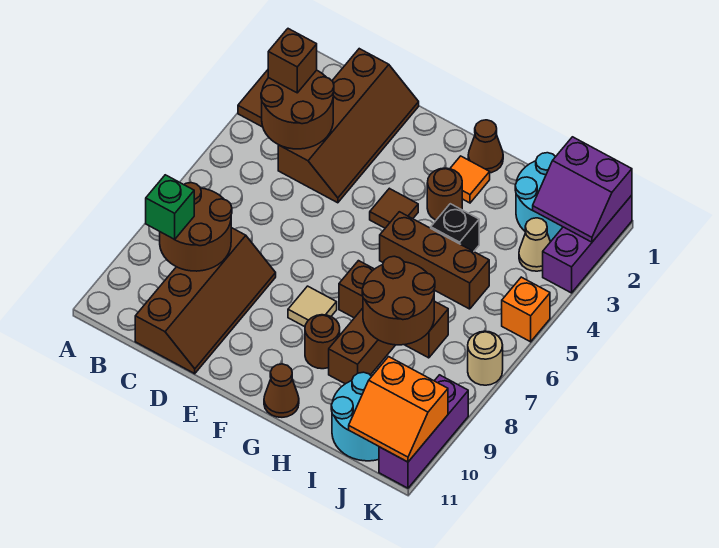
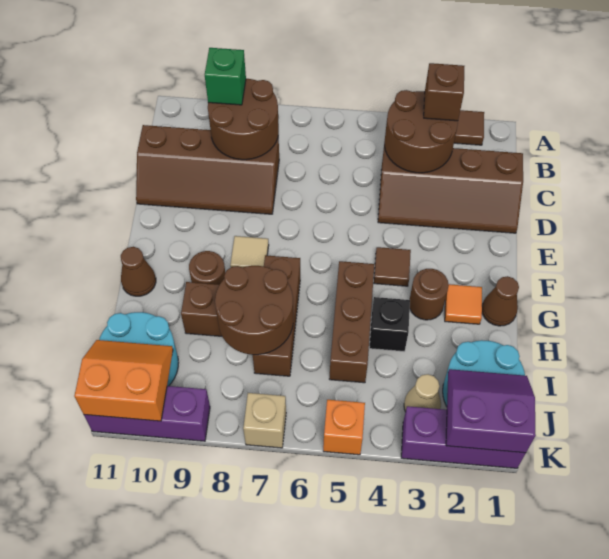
purple 2x2 slope [533,137,632,242] -> purple 2x2 slope turned to [446,369,536,453]
orange 2x2 slope [349,357,448,462] -> orange 2x2 slope turned to [74,340,173,421]
tan 1x1 round brick [468,331,503,385] -> tan 1x1 brick [243,393,286,448]

